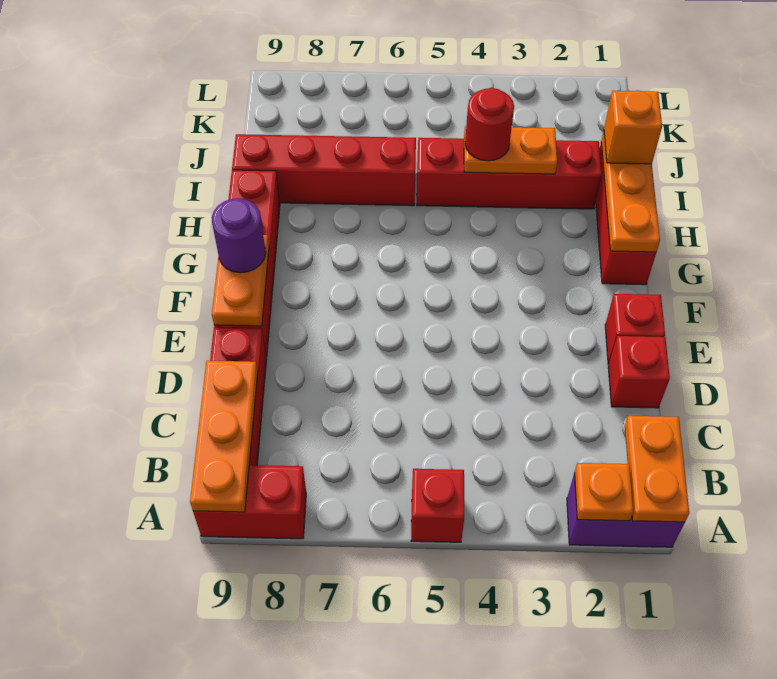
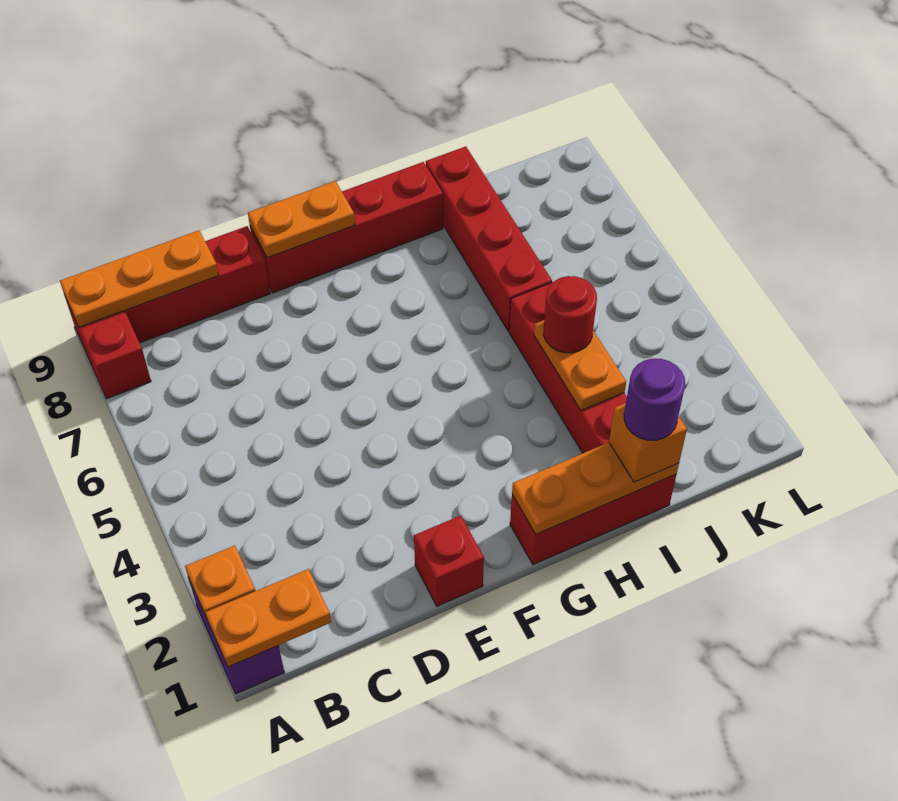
red 1x1 brick [411,469,464,542] -> none
red 1x1 brick [608,336,670,408] -> none
purple 1x1 round brick [212,198,266,273] -> purple 1x1 round brick moved to [624,359,685,440]

